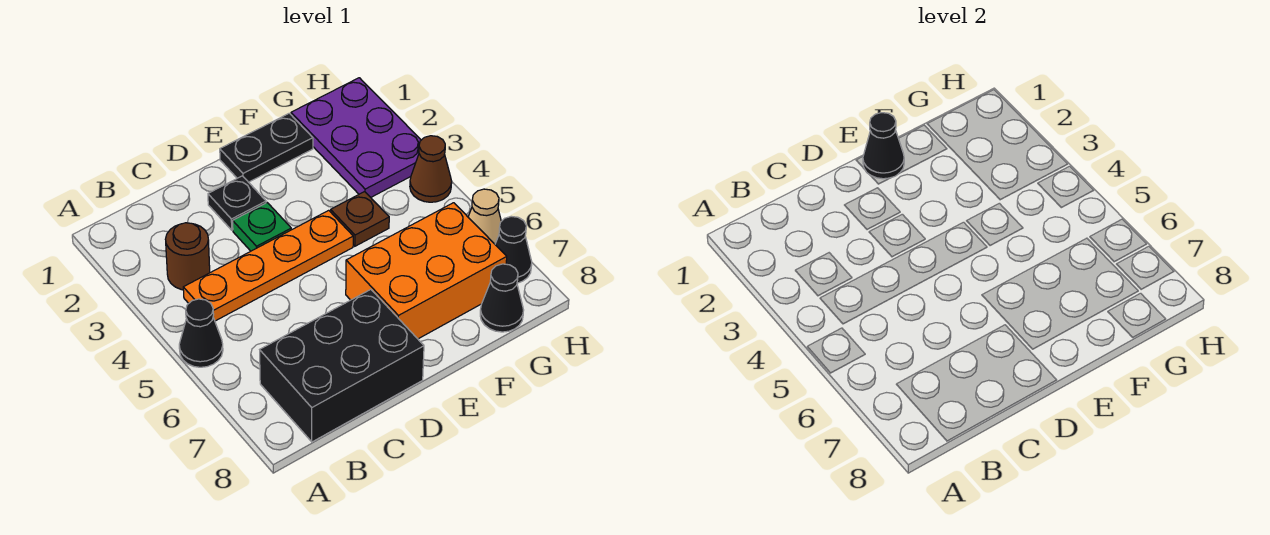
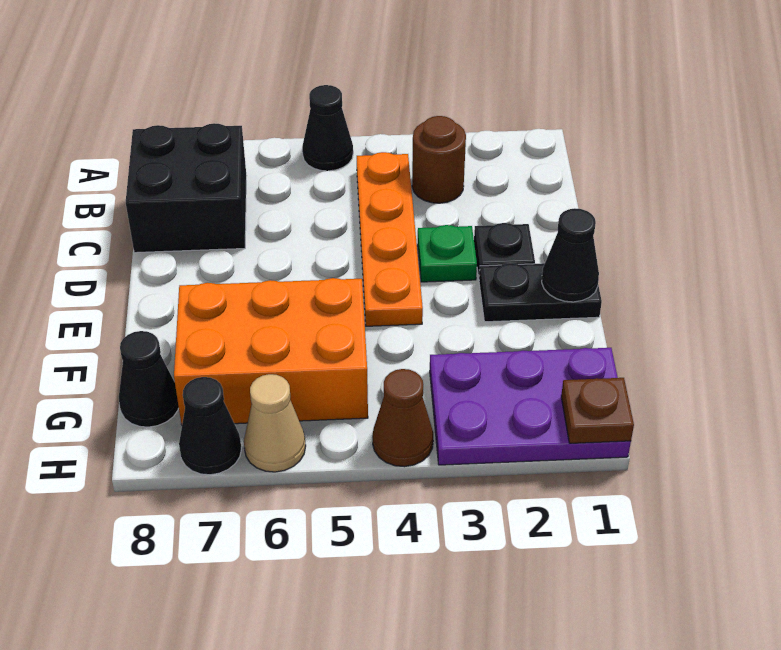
black 2x3 brick [260,289,424,442] -> black 2x2 brick [126,123,246,253]
black 1x2 plate [220,113,313,182] -> black 1x2 plate turned to [479,263,602,322]
orange 2x3 brick [346,203,507,339] -> orange 2x3 brick turned to [174,278,368,425]
brown 1x1 plate [331,192,389,246] -> brown 1x1 plate moved to [561,378,634,443]

